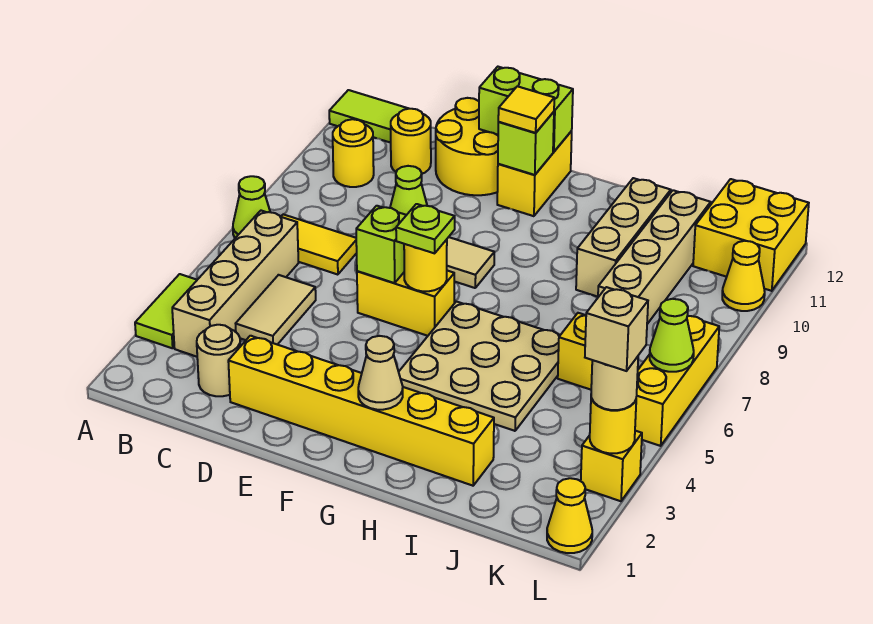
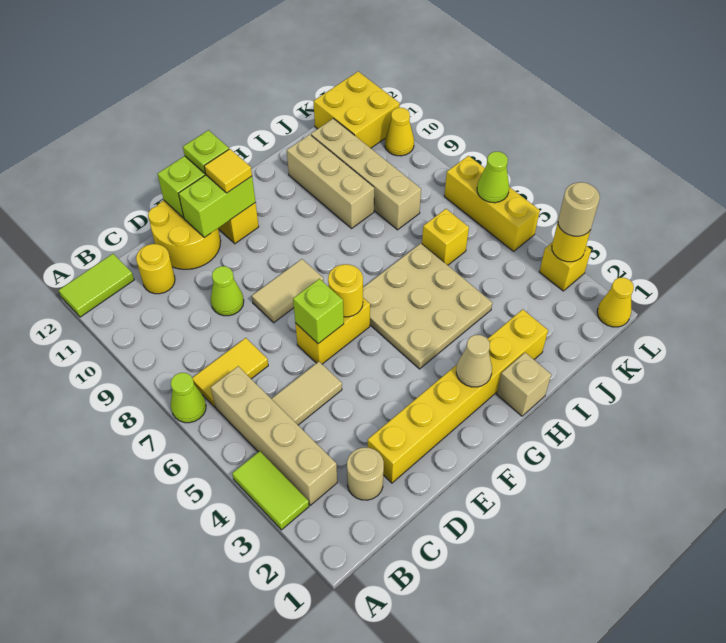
yellow 1x1 round brick [333,119,374,187] -> none
tan 1x2 tile [236,275,316,345] -> tan 1x2 tile turned to [271,362,342,425]
lime 1x1 plate [396,204,455,253] -> lime 1x1 plate moved to [183,130,229,173]
lime 1x1 brick [498,112,554,175] -> lime 1x2 brick [179,175,255,238]
tan 1x1 brick [585,287,648,371] -> tan 1x1 brick moved to [497,353,551,416]

